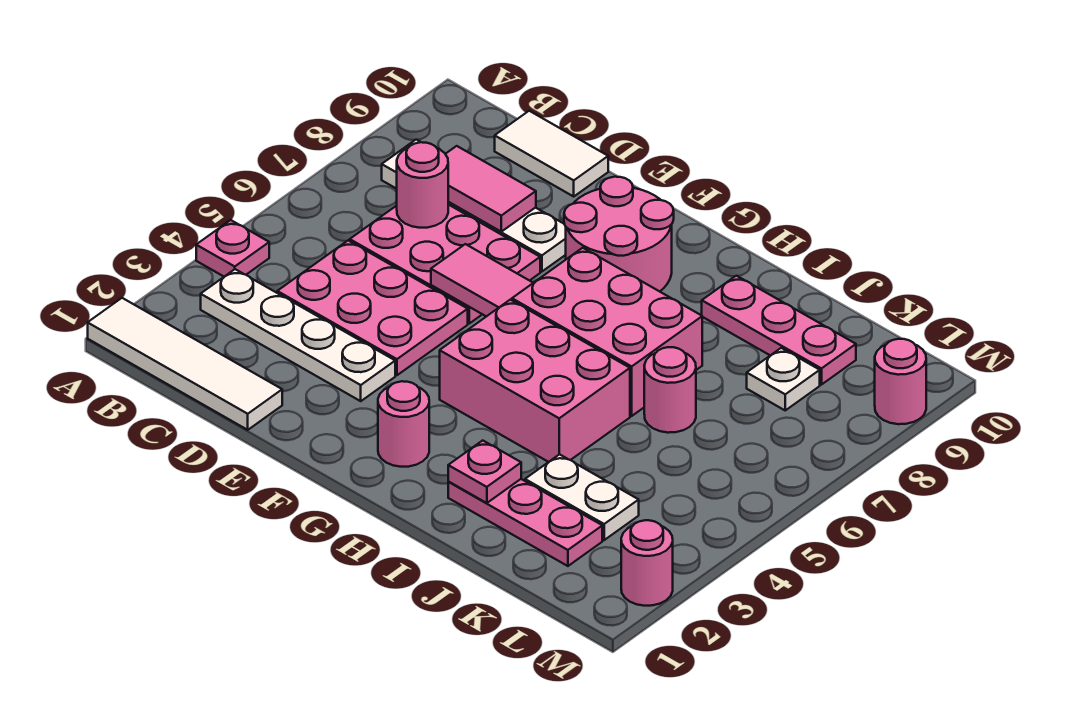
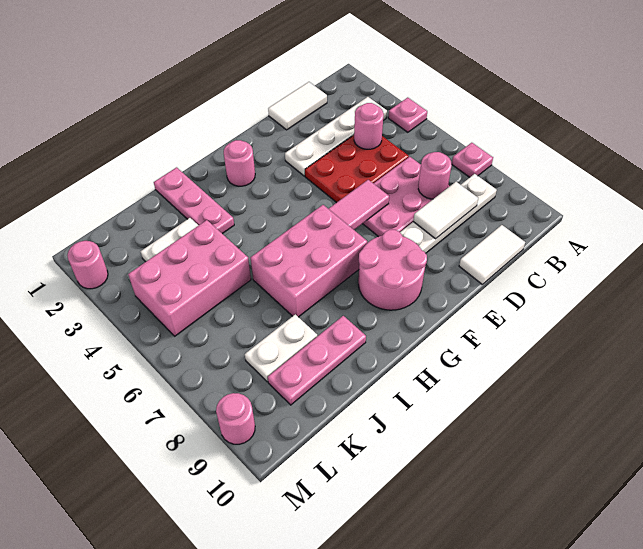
white 1x4 tile [88,298,282,430] -> white 1x2 tile [268,82,327,130]
pink 2x3 plate [277,241,468,375] -> red 2x3 plate [305,135,409,203]
pink 1x2 tile [446,146,536,232] -> white 1x2 tile [413,182,478,239]
pink 2x3 brick [440,300,630,462] -> pink 2x3 brick moved to [128,220,251,336]
pink 1x3 plate [448,479,602,566] -> pink 1x3 plate turned to [154,167,234,234]
pink 1x1 plate [448,440,521,503] -> pink 1x1 plate moved to [452,143,493,177]
pink 1x1 round brick [644,347,696,433] -> pink 1x1 round brick moved to [354,103,384,149]
white 1x1 plate [747,348,820,410] -> white 1x2 plate [245,314,317,382]

